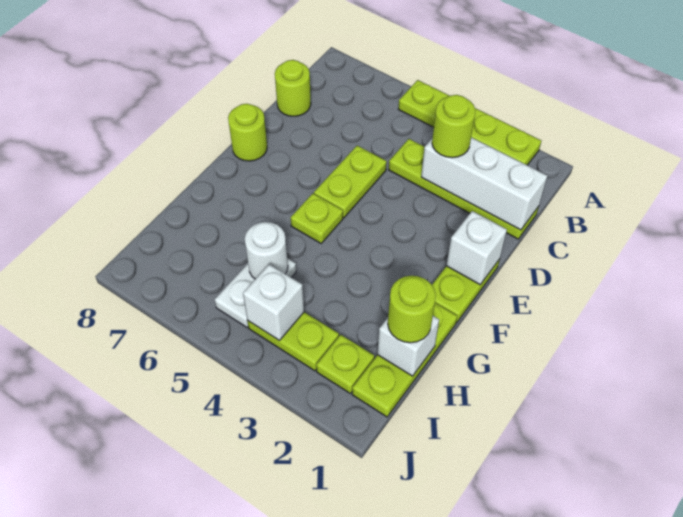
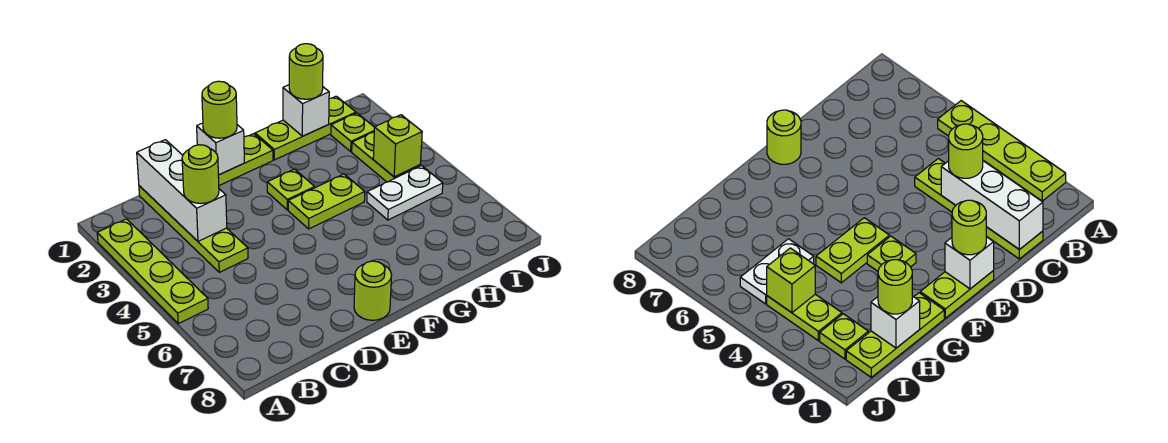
lime 1x1 round brick [275,60,311,116] -> lime 1x1 round brick moved to [202,81,237,138]
lime 1x2 plate [314,145,387,218] -> lime 1x2 plate moved to [288,174,365,229]
lime 1x1 plate [291,193,343,243] -> lime 1x1 plate moved to [267,169,315,210]
white 1x1 round brick [245,222,288,279] -> none
white 1x1 brick [243,264,304,340] -> lime 1x1 brick [373,115,422,177]

